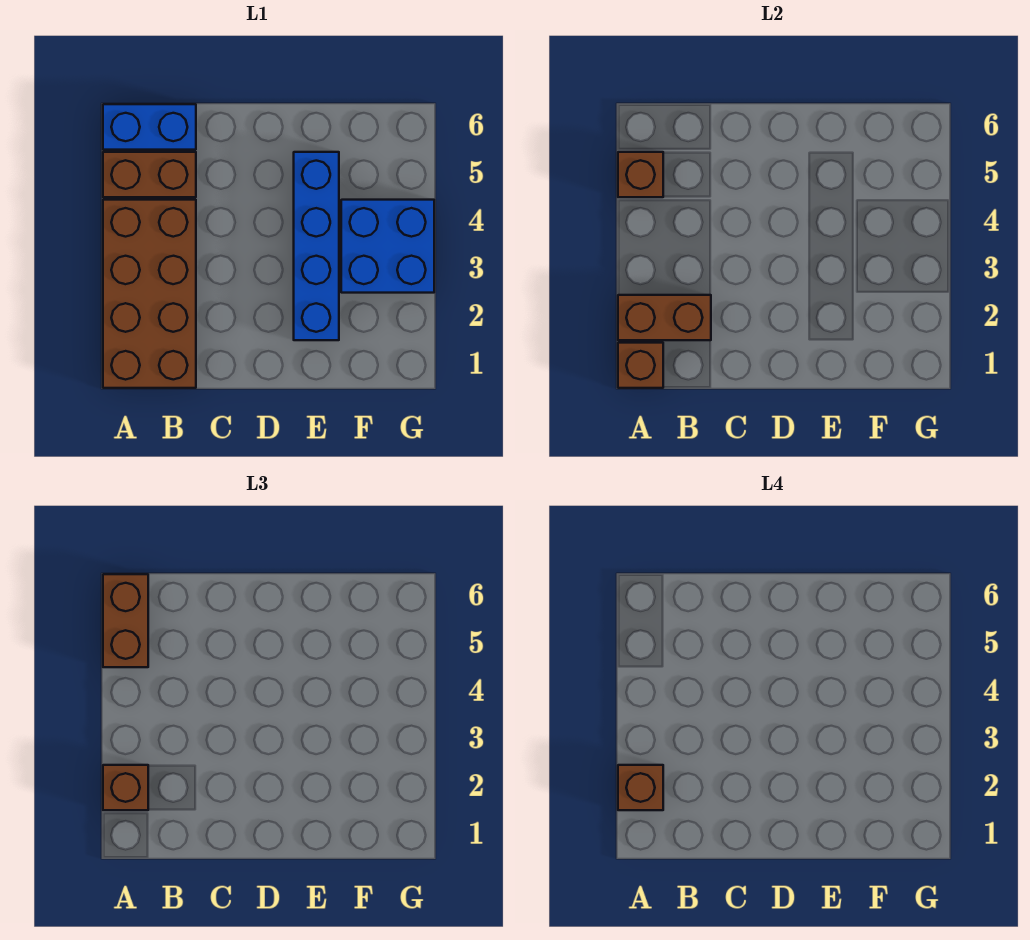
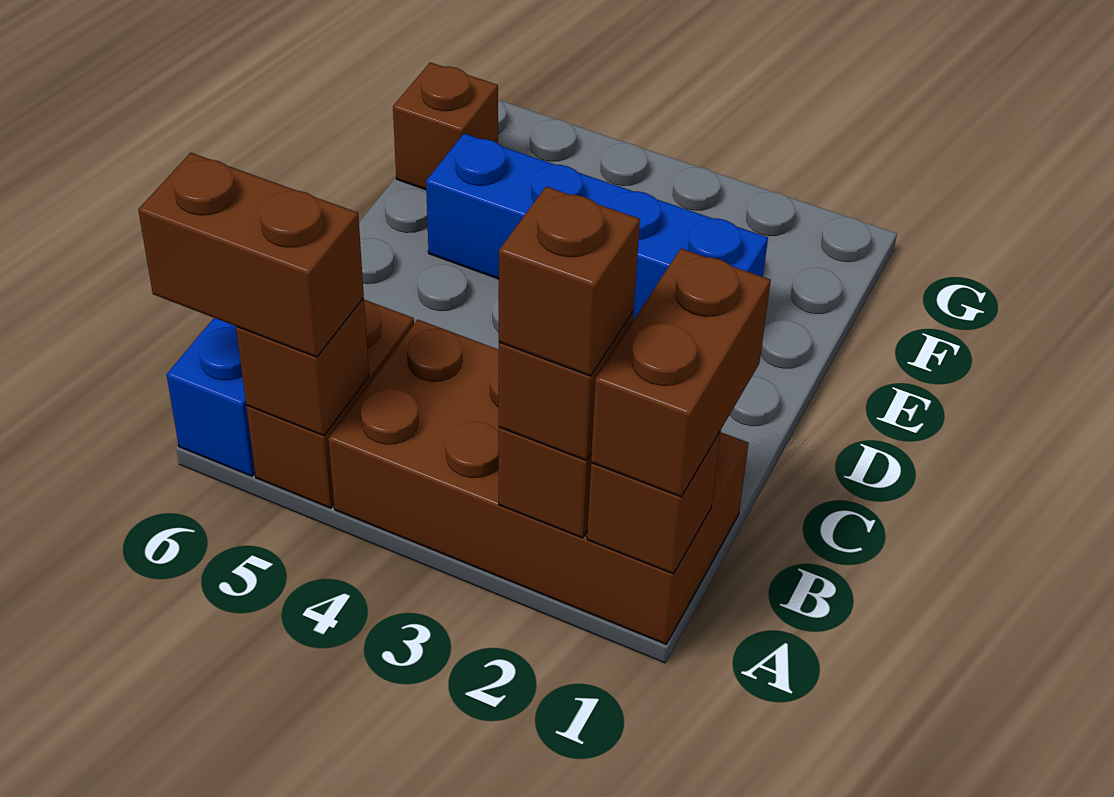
none -> brown 1x2 brick [591,249,771,497]
blue 2x2 brick [341,200,434,293] -> none
none -> brown 1x1 brick [393,62,498,190]

